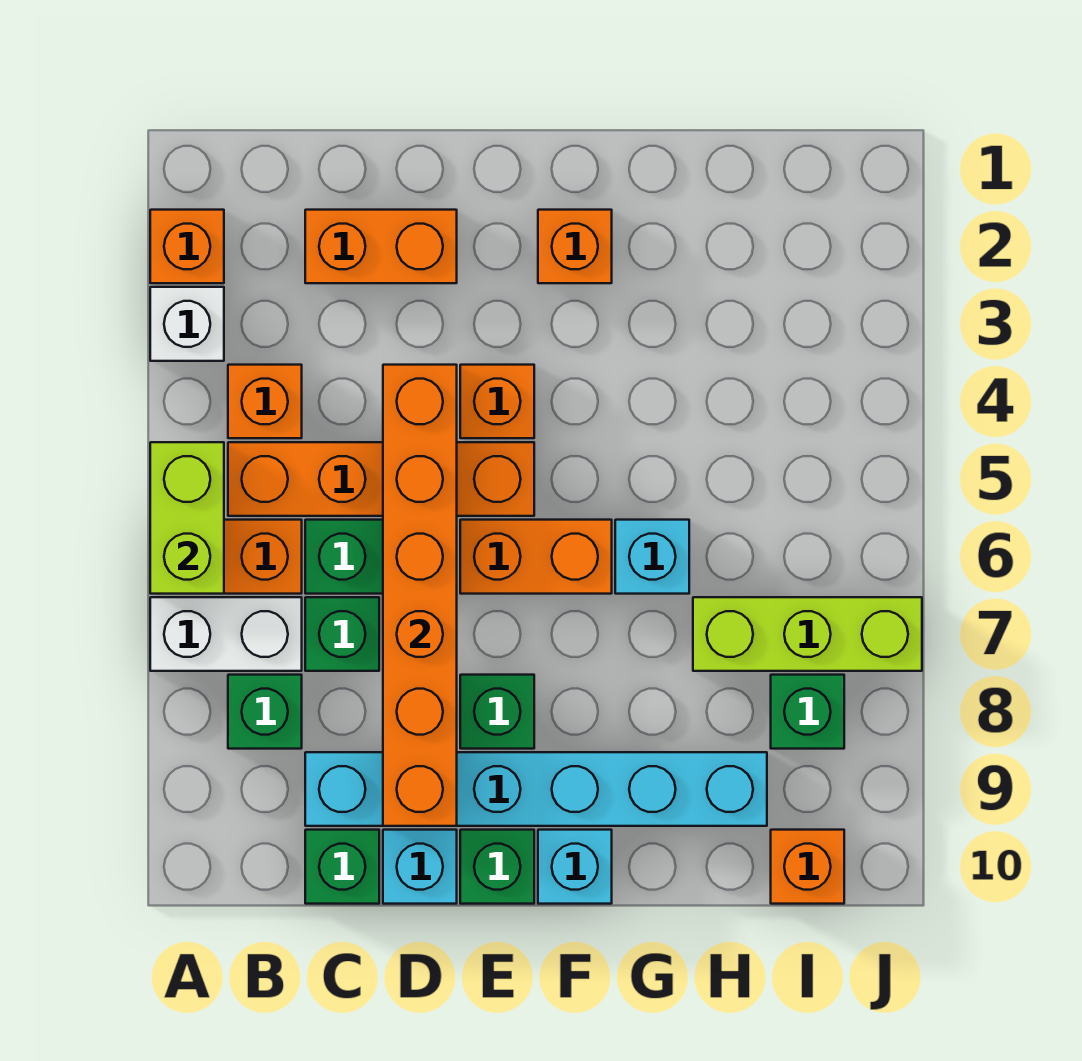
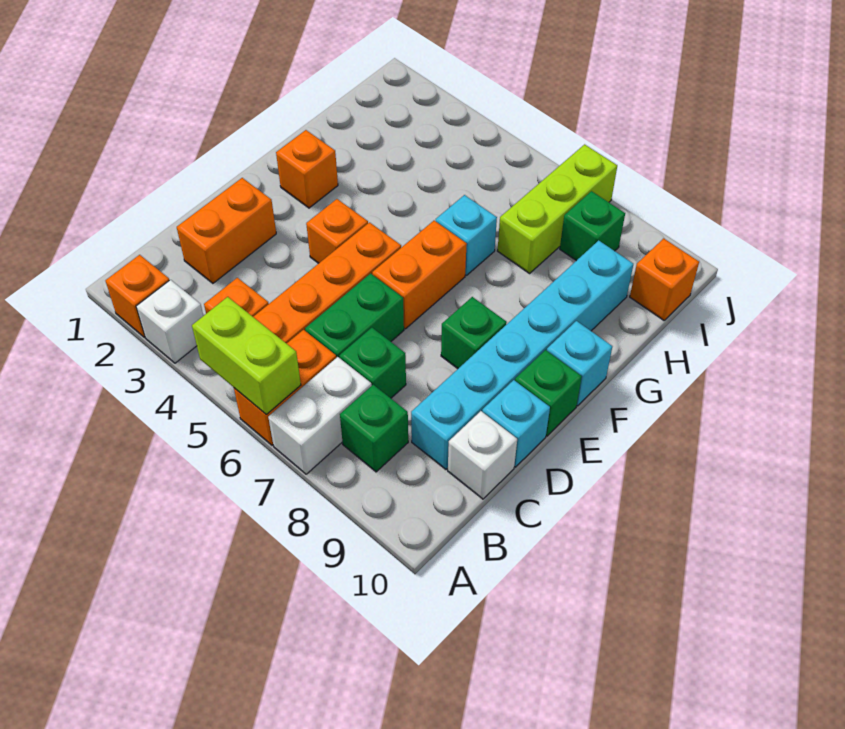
green 1x1 brick [305,830,379,904] -> white 1x1 brick [448,411,517,499]
orange 1x6 brick [383,365,457,826] -> none

